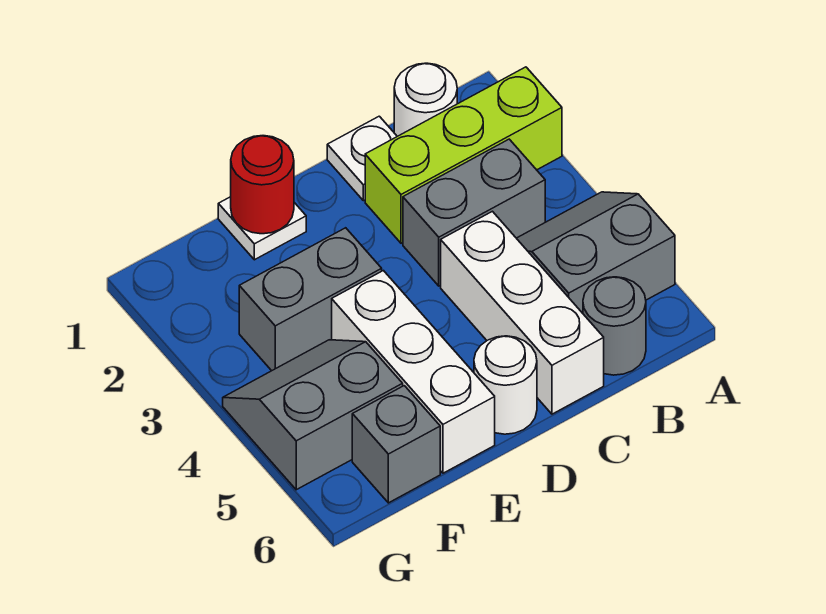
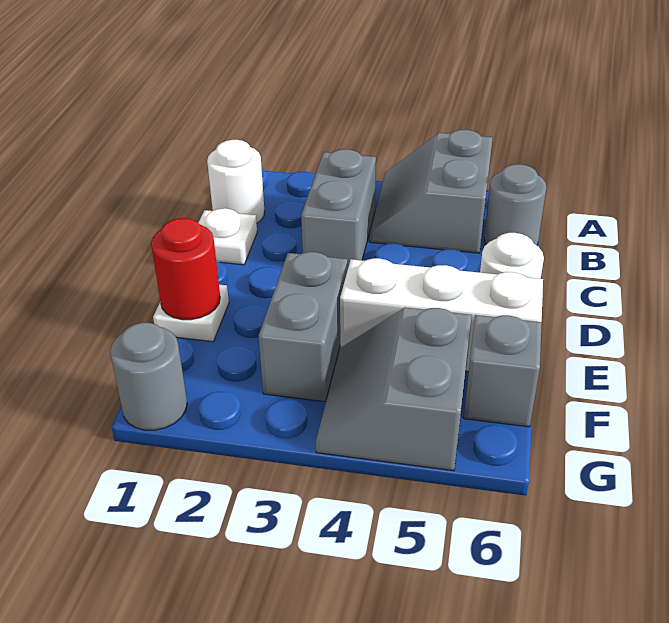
lime 1x3 brick [365,67,562,243] -> none
white 1x3 brick [441,211,604,414] -> none
none -> grey 1x1 round brick [110,323,187,430]

